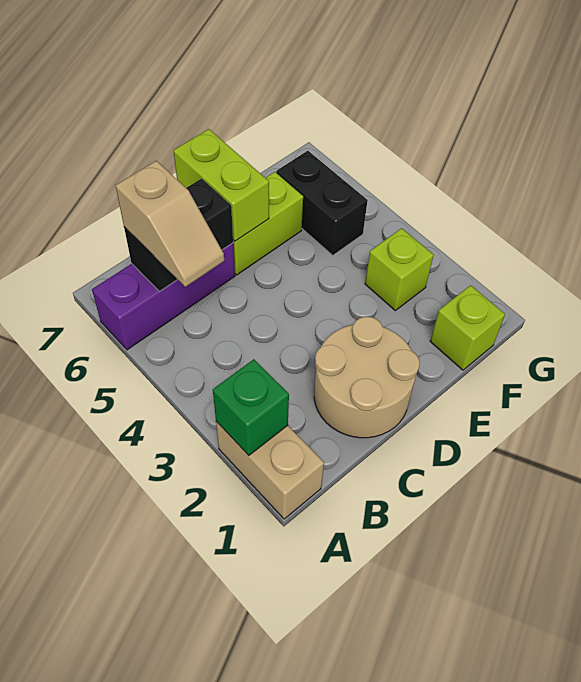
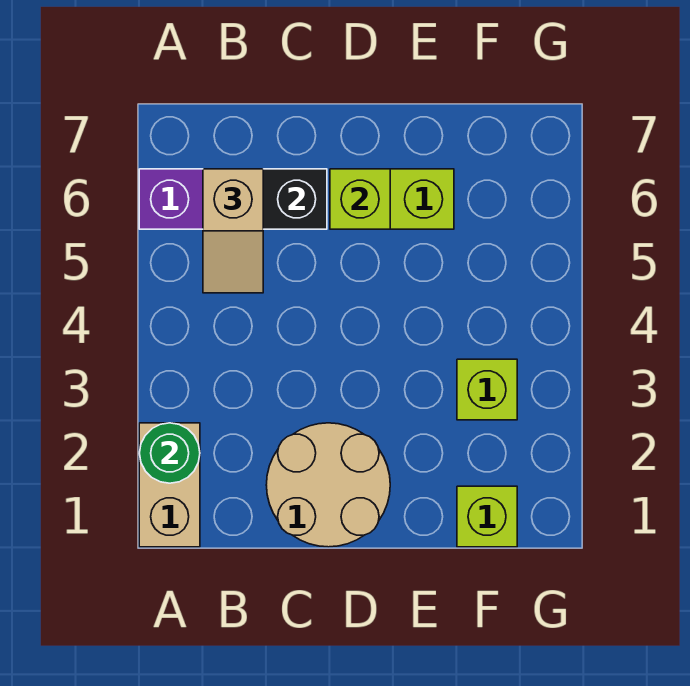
green 1x1 brick [213,359,289,455] -> green 1x1 round brick [139,423,200,483]
lime 1x2 brick [173,129,269,241] -> lime 1x1 brick [330,169,390,229]
black 1x2 brick [276,151,368,255] -> none

